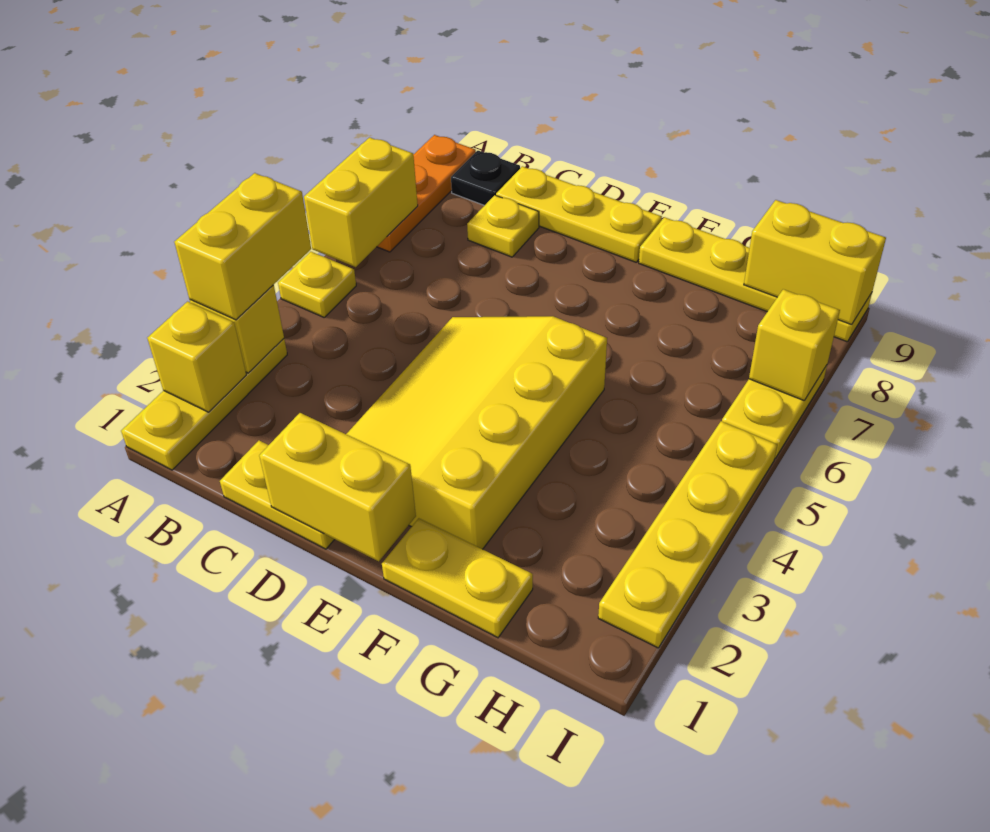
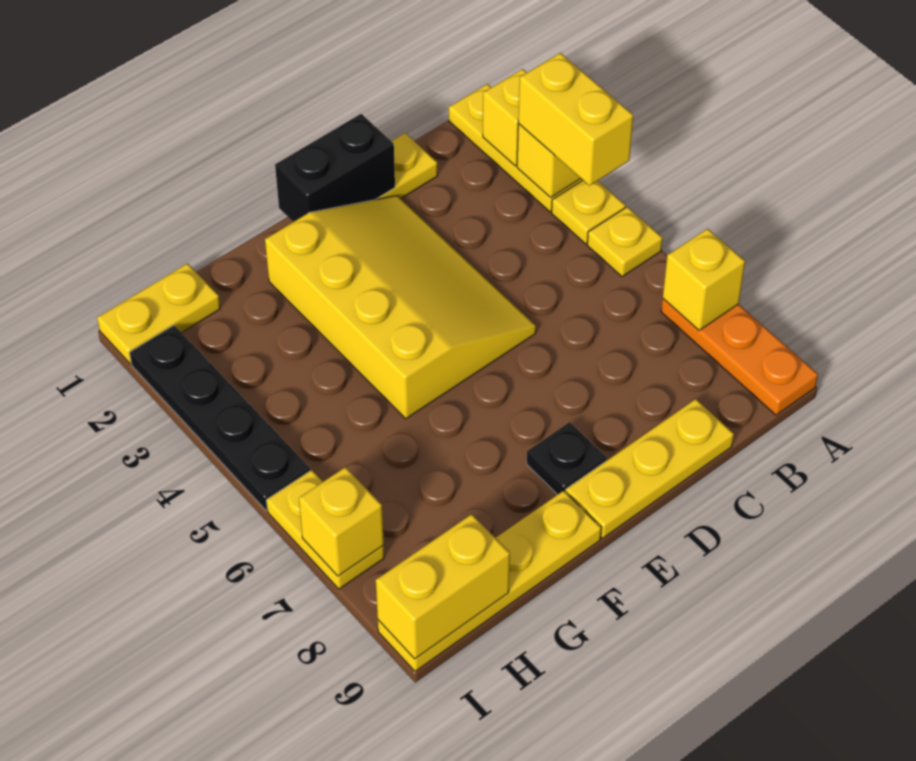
yellow 1x2 brick [304,137,418,267] -> yellow 1x1 brick [663,229,745,330]
black 1x1 plate [451,151,520,206] -> black 1x1 plate moved to [527,422,607,495]
yellow 1x1 plate [467,195,539,257] -> yellow 1x1 plate moved to [552,181,626,244]
yellow 1x2 brick [259,413,416,561] -> black 1x2 brick [275,114,395,222]
yellow 1x2 plate [382,518,533,638] -> yellow 1x2 plate moved to [97,264,220,364]
yellow 1x4 plate [598,421,777,648] -> black 1x4 plate [130,325,310,510]

